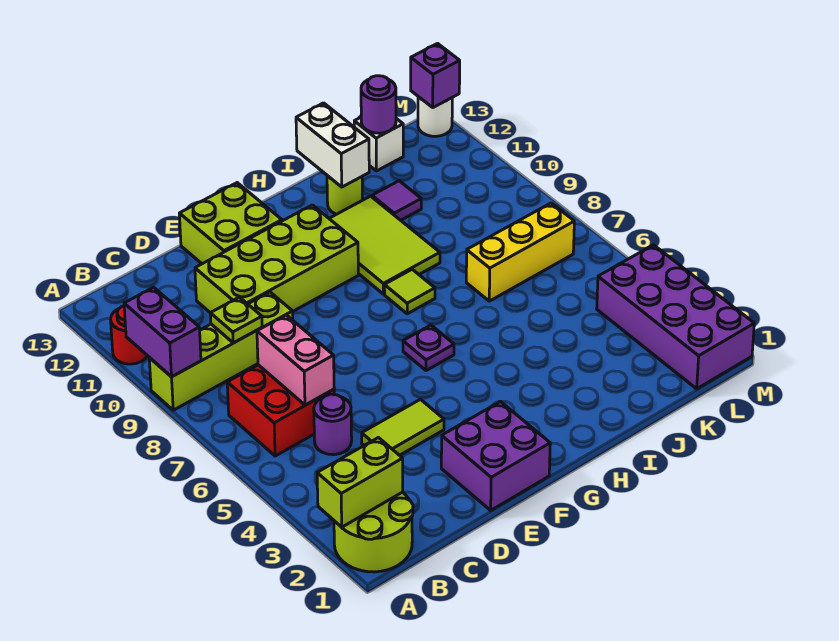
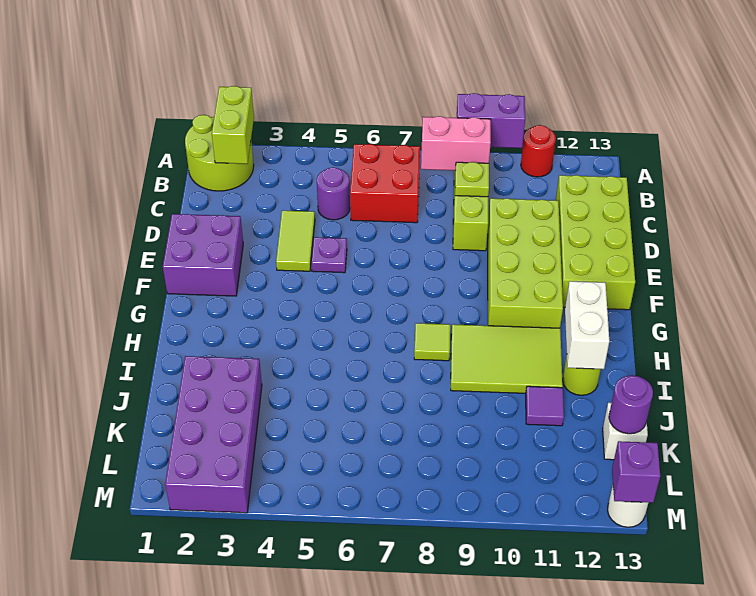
pink 1x2 brick [257,315,334,405] -> pink 1x2 brick moved to [421,116,491,170]
lime 2x2 brick [179,183,282,264] -> lime 2x4 brick [556,175,635,310]
purple 1x1 plate [403,325,454,371] -> purple 1x1 plate moved to [311,237,347,273]
white 1x2 brick [296,103,369,187] -> white 1x2 brick turned to [565,281,609,369]
yellow 1x3 brick [466,203,574,301] -> none
purple 2x4 brick [597,245,754,389] -> purple 2x4 brick turned to [165,356,262,513]

